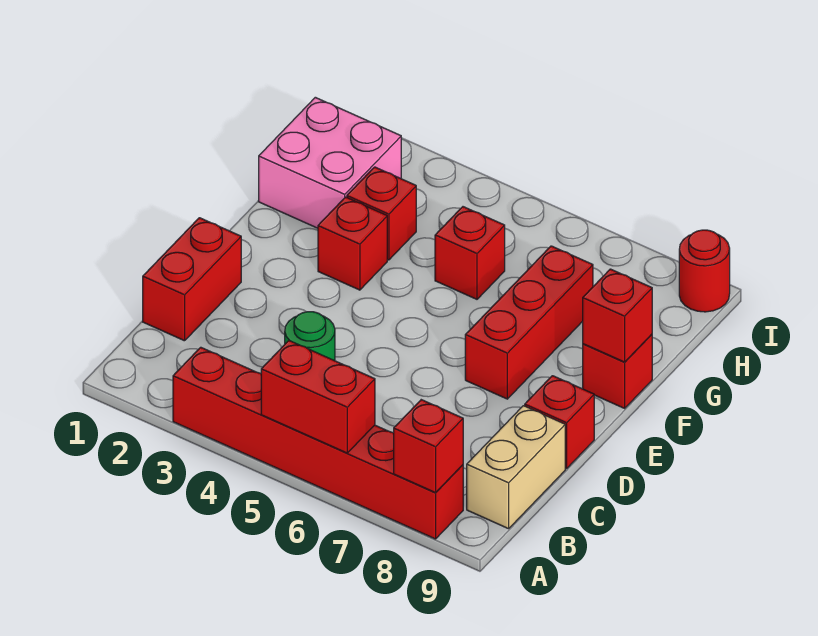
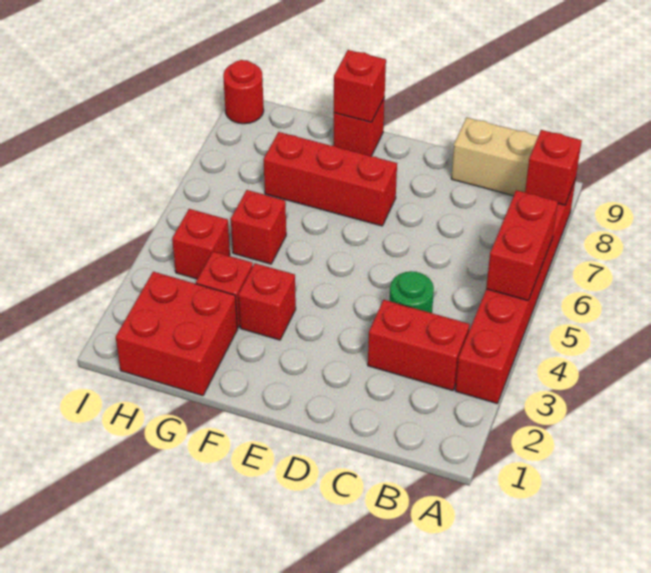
red 1x2 brick [143,218,241,341] -> red 1x2 brick moved to [368,300,470,391]
red 1x1 brick [525,376,594,469] -> red 1x1 brick moved to [172,209,230,279]
pink 2x2 brick [259,97,401,228] -> red 2x2 brick [116,272,237,396]

